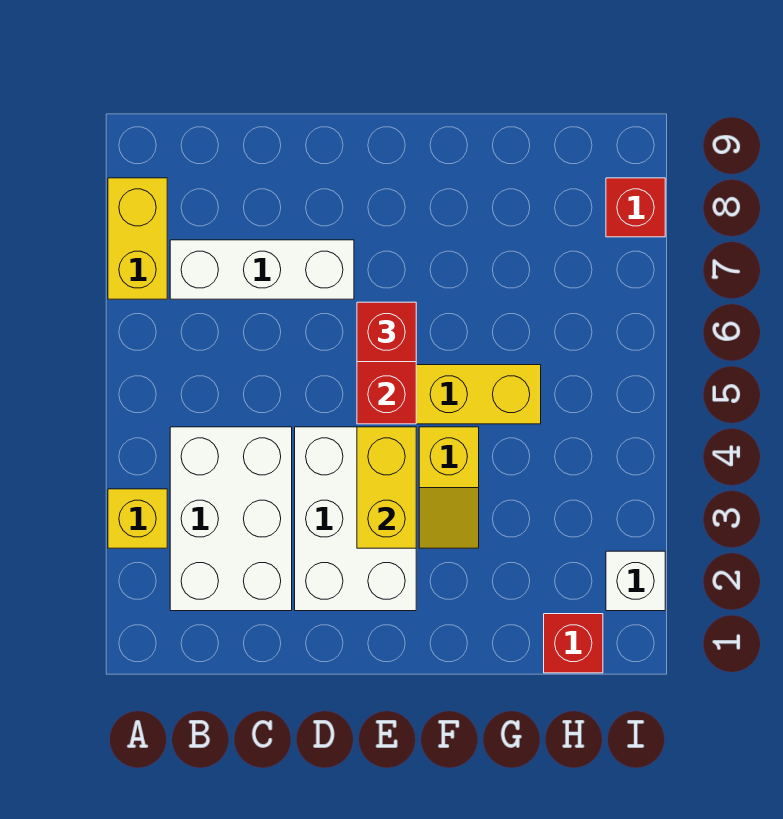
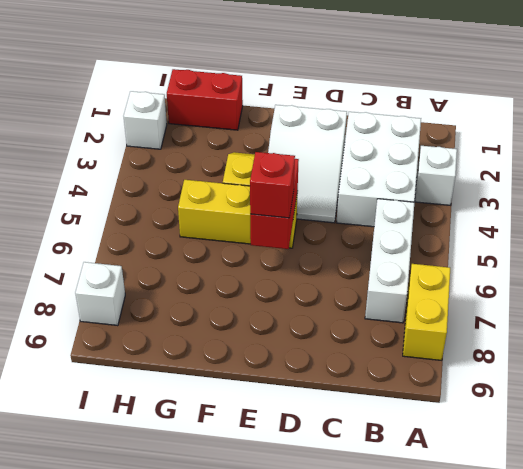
yellow 1x1 brick [108,489,167,548] -> white 1x1 brick [415,146,457,205]
white 1x3 brick [170,240,354,299] -> white 1x3 brick turned to [365,199,414,323]
white 2x3 brick [295,427,416,611] -> white 2x3 slope [268,105,347,223]
yellow 1x2 brick [357,427,416,548] -> none
red 1x1 brick [544,614,603,673] -> red 1x2 brick [167,69,243,130]
red 1x1 brick [606,178,665,237] -> white 1x1 brick [75,262,125,326]

